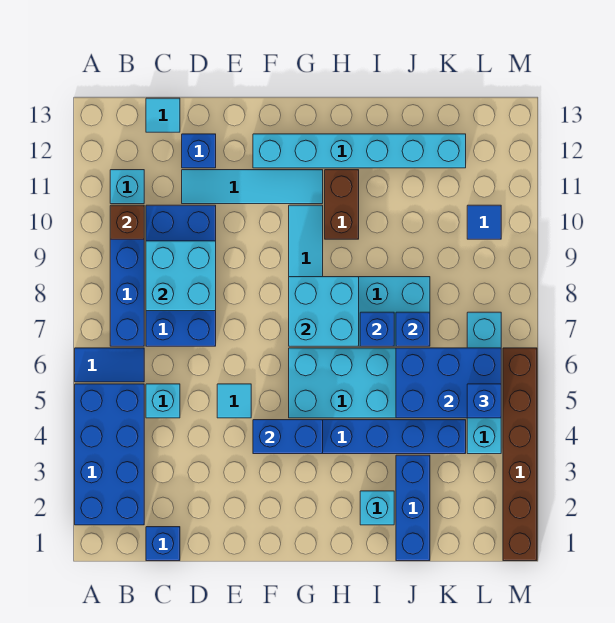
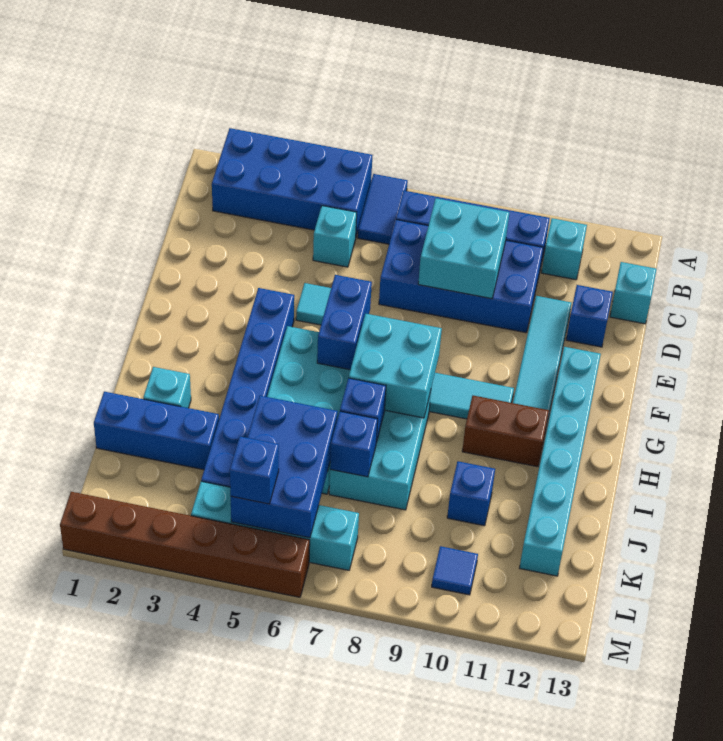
brown 1x1 brick [110,205,144,239] -> none
blue 1x1 brick [146,527,180,561] -> blue 1x1 brick moved to [447,461,495,526]
cyan 1x1 tile [146,98,180,132] -> cyan 1x1 brick [610,262,656,324]
blue 1x2 brick [253,420,323,454] -> blue 1x2 brick moved to [317,275,372,370]

